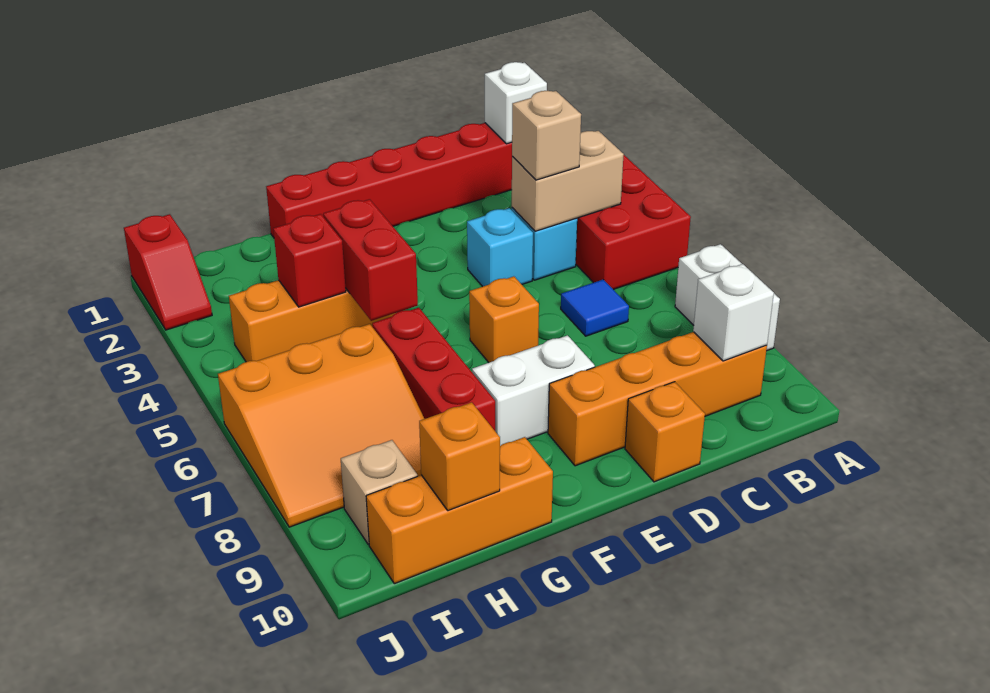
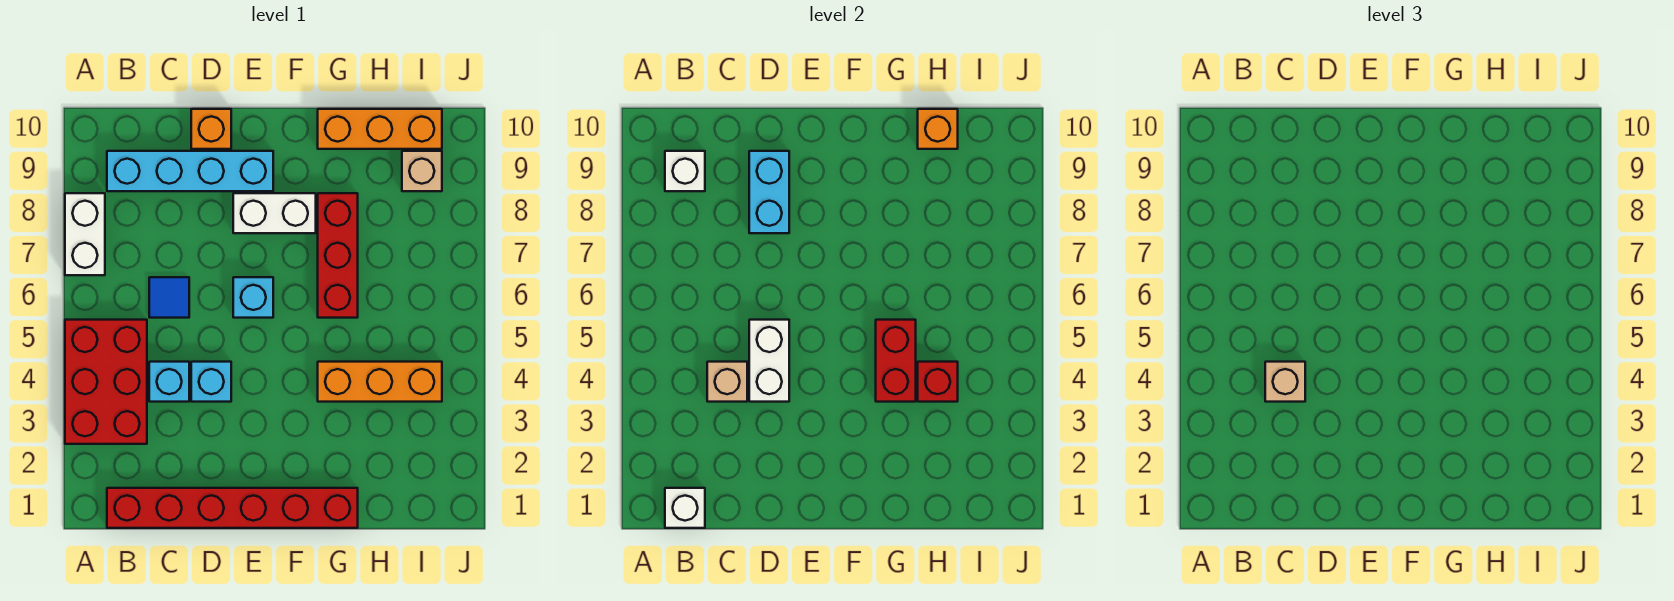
tan 1x2 brick [512,131,624,231] -> tan 1x1 brick [707,362,747,402]
orange 1x4 brick [548,332,767,466] -> cyan 1x4 brick [107,151,273,191]
none -> white 1x2 brick [749,320,789,402]
none -> cyan 1x2 brick [749,151,789,233]
orange 1x1 brick [469,276,539,362] -> cyan 1x1 brick [233,277,273,318]
orange 3x3 slope [218,324,424,527] -> none
red 1x2 slope [124,214,212,330] -> none

